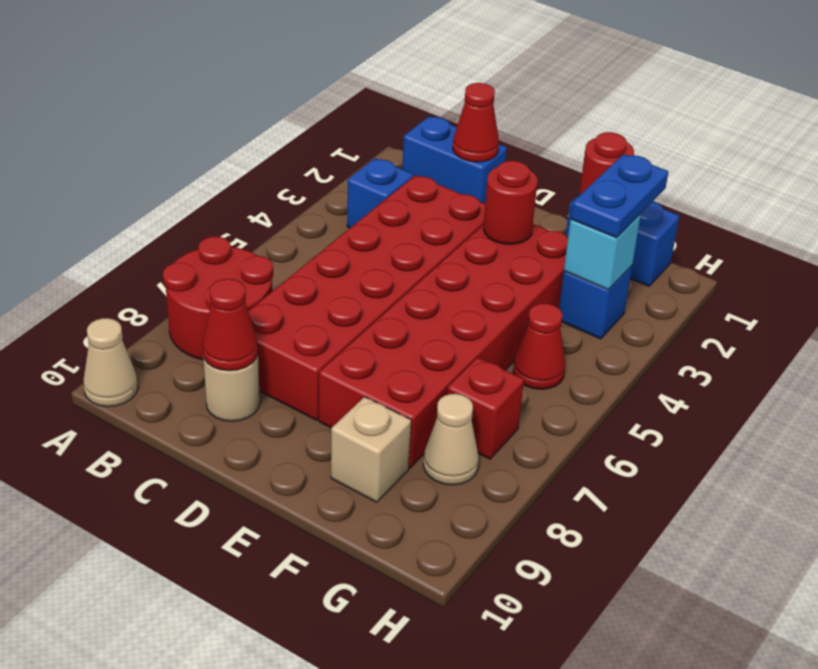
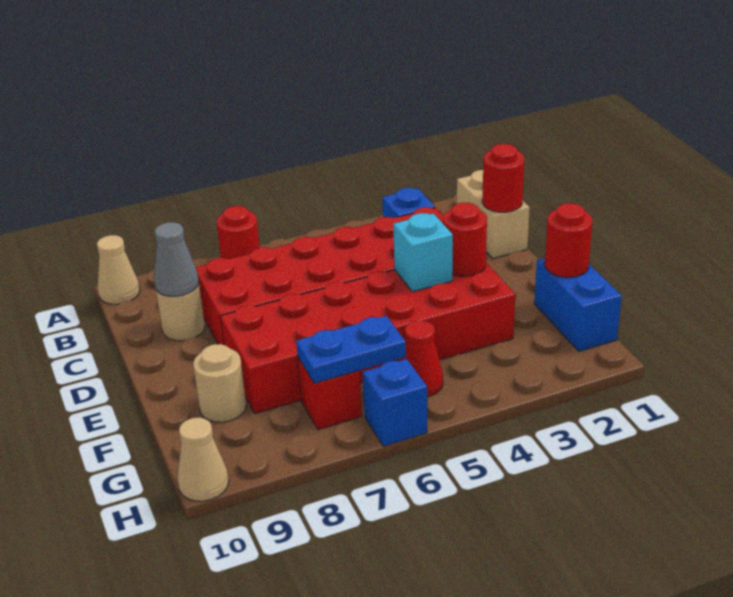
red 2x2 round brick [163,236,273,360] -> red 1x1 round brick [216,206,260,259]
blue 1x2 brick [402,116,507,204] -> tan 1x2 brick [457,170,530,259]
red 1x1 cone [453,83,499,162] -> red 1x1 round brick [482,144,524,212]
red 1x1 cone [203,279,258,371] -> grey 1x1 cone [154,222,199,296]
tan 1x1 brick [331,397,411,502] -> tan 1x1 round brick [193,344,246,422]
blue 1x2 plate [571,154,669,238] -> blue 1x2 plate moved to [296,316,406,383]
blue 1x1 brick [559,266,632,339] -> blue 1x1 brick moved to [363,359,427,446]
cyan 1x1 brick [564,214,641,290] -> cyan 1x1 brick moved to [393,213,453,292]
tan 1x1 cone [423,394,479,485] -> tan 1x1 cone moved to [177,418,229,501]

